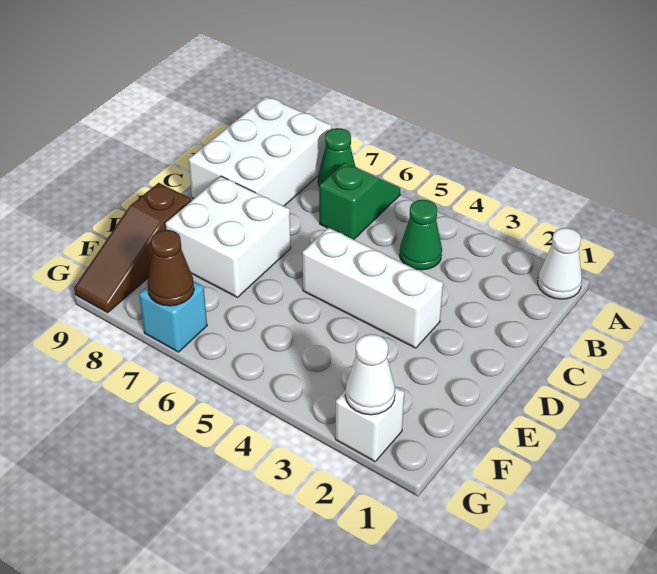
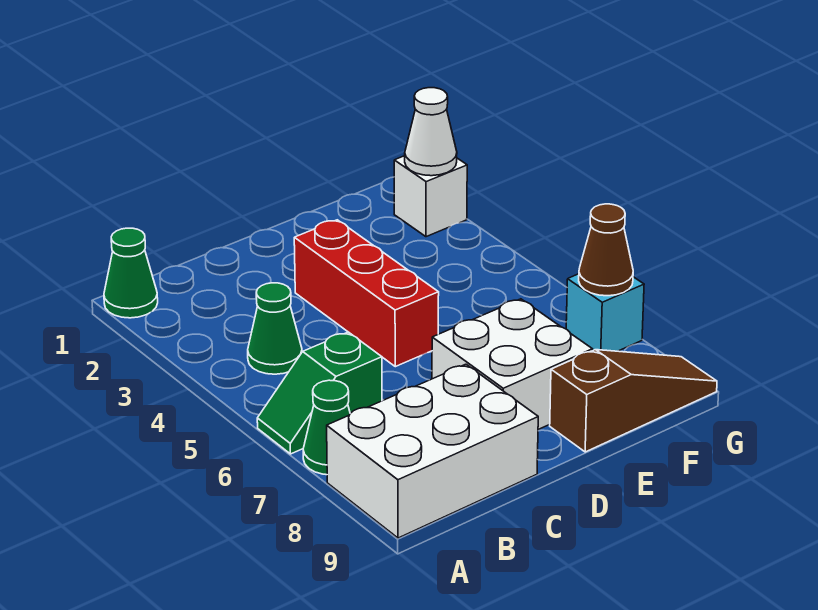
white 1x1 cone [538,228,582,299] -> green 1x1 cone [104,228,158,318]
white 1x3 brick [302,228,443,348] -> red 1x3 brick [294,220,439,367]

